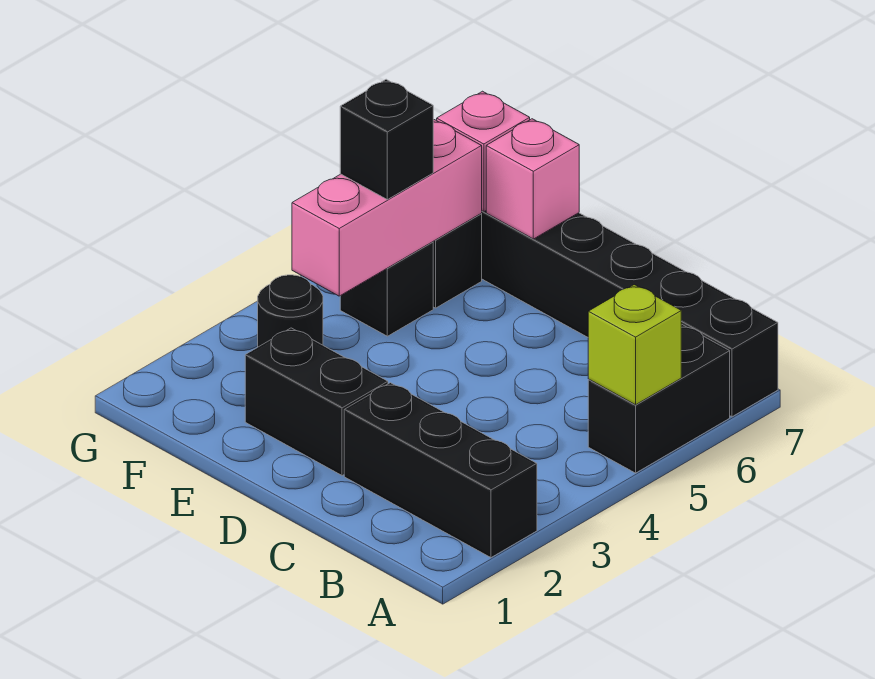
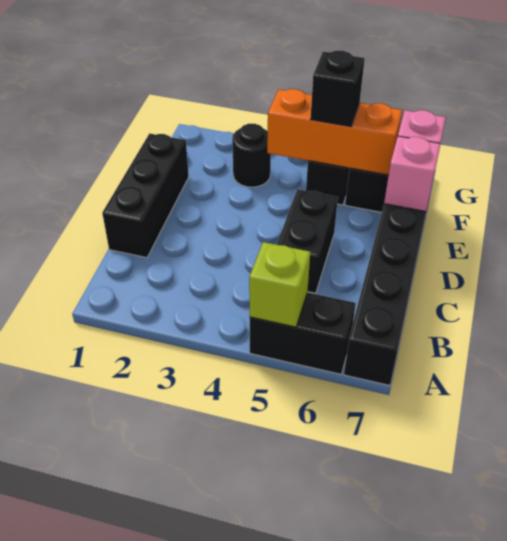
black 1x3 brick [344,383,537,558] -> black 1x3 brick moved to [102,134,189,258]
black 1x2 brick [245,328,388,476] -> black 1x2 brick moved to [277,189,338,293]
pink 1x3 brick [292,120,482,296] -> orange 1x3 brick [267,89,402,175]

